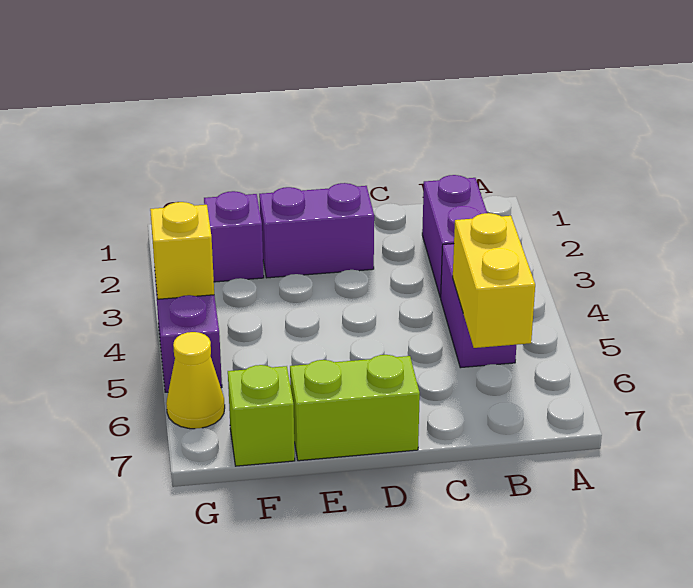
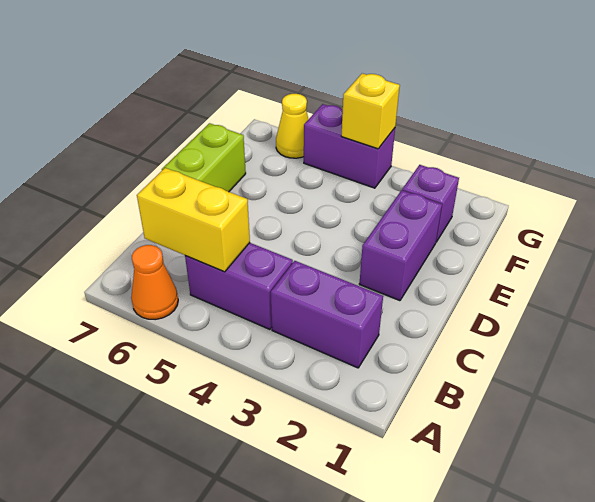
none -> orange 1x1 cone [131,245,178,320]
lime 1x1 brick [228,365,295,466] -> none

